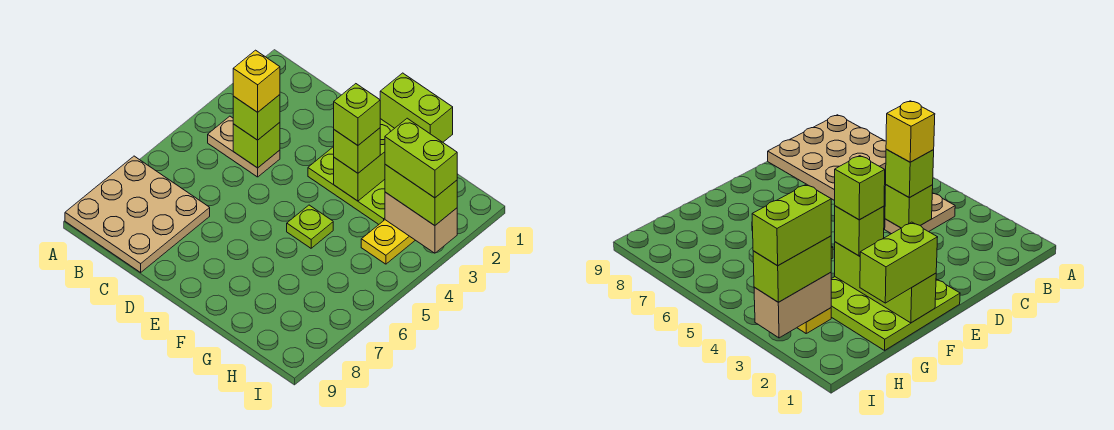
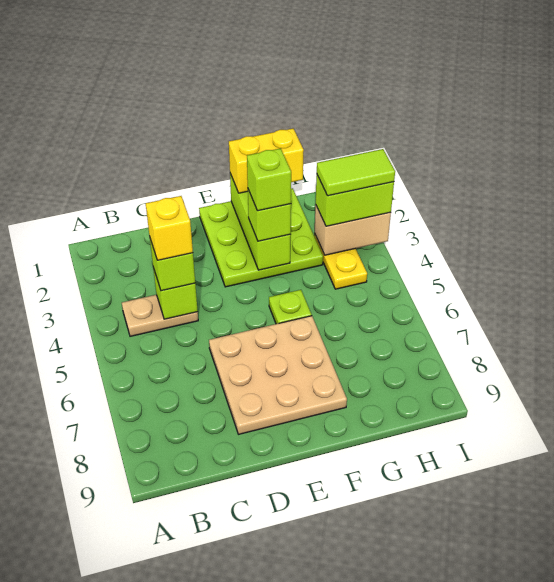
tan 3x3 plate [65,156,210,272] -> tan 3x3 plate moved to [209,316,347,434]
lime 1x2 brick [380,73,453,142] -> yellow 1x2 brick [229,129,304,193]
lime 1x2 brick [385,118,457,198] -> lime 1x2 tile [317,149,395,196]

